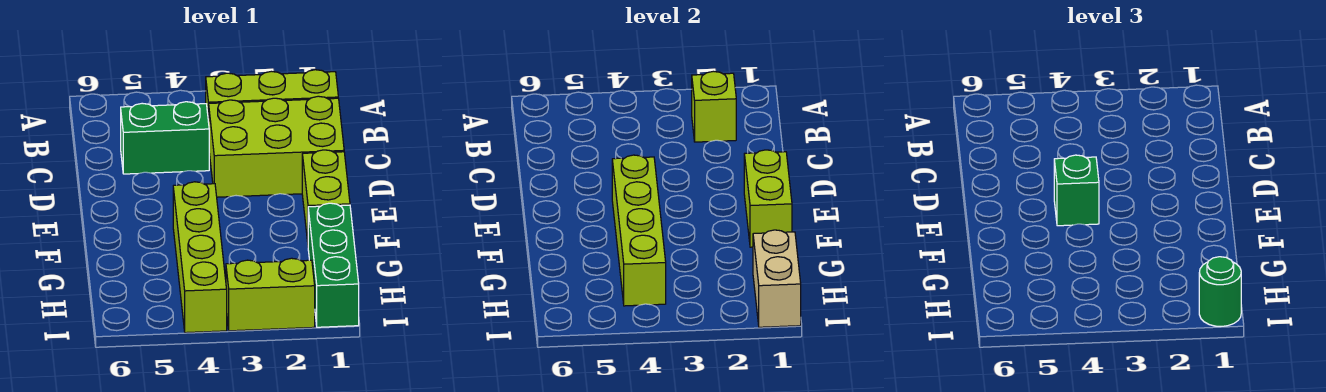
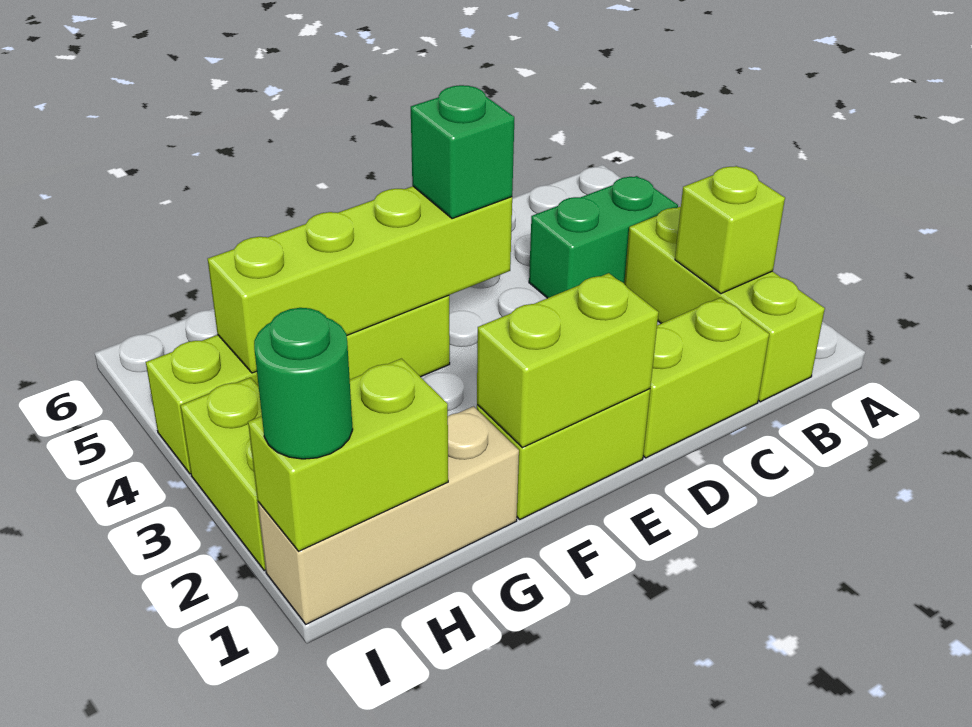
lime 2x3 brick [209,96,344,197] -> lime 1x2 brick [643,298,769,458]
green 1x2 brick [121,102,209,174] -> green 1x2 brick turned to [529,176,678,298]
green 1x3 brick [308,203,359,327] -> tan 1x3 brick [258,406,519,624]
tan 1x2 brick [753,230,801,327] -> lime 1x2 brick [248,359,448,551]

